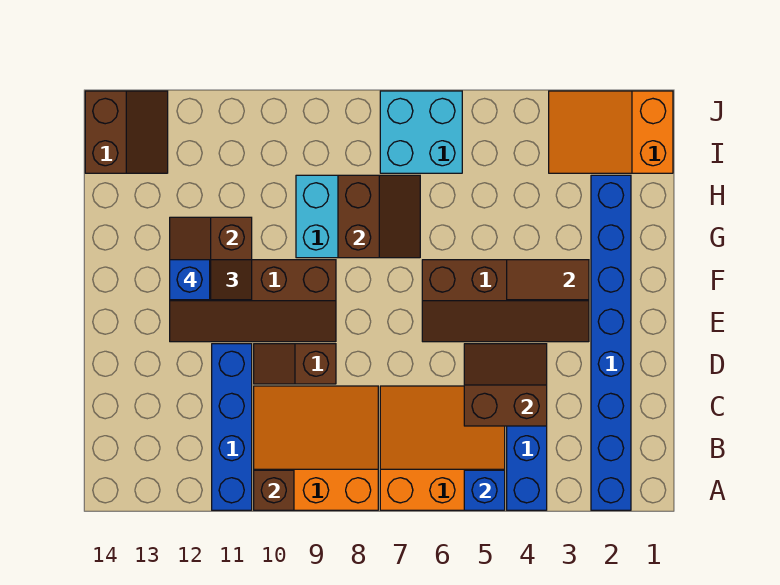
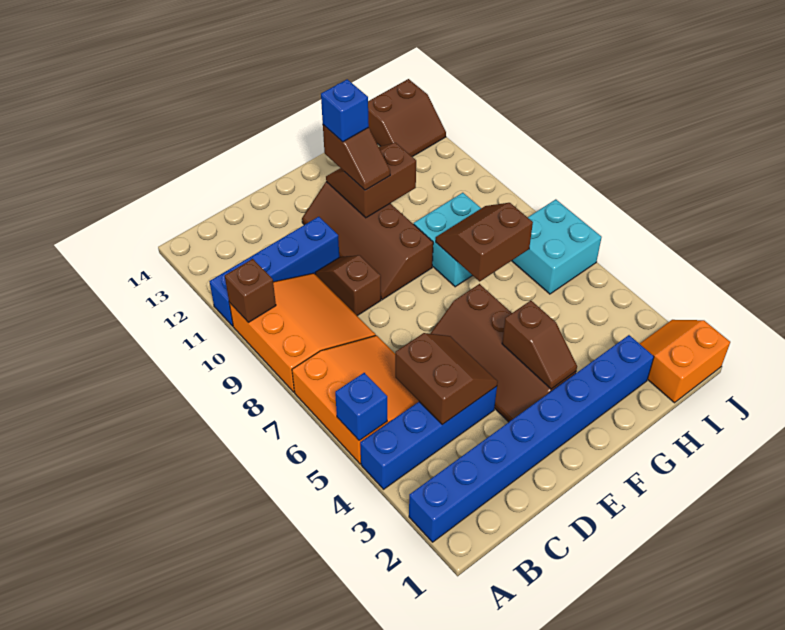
brown 1x2 tile [507,260,589,300] -> brown 1x2 slope [502,300,577,389]
brown 2x2 slope [338,175,420,258] -> brown 2x2 slope turned to [436,203,533,281]
orange 2x3 slope [549,91,673,173] -> orange 2x2 slope [640,320,730,403]

